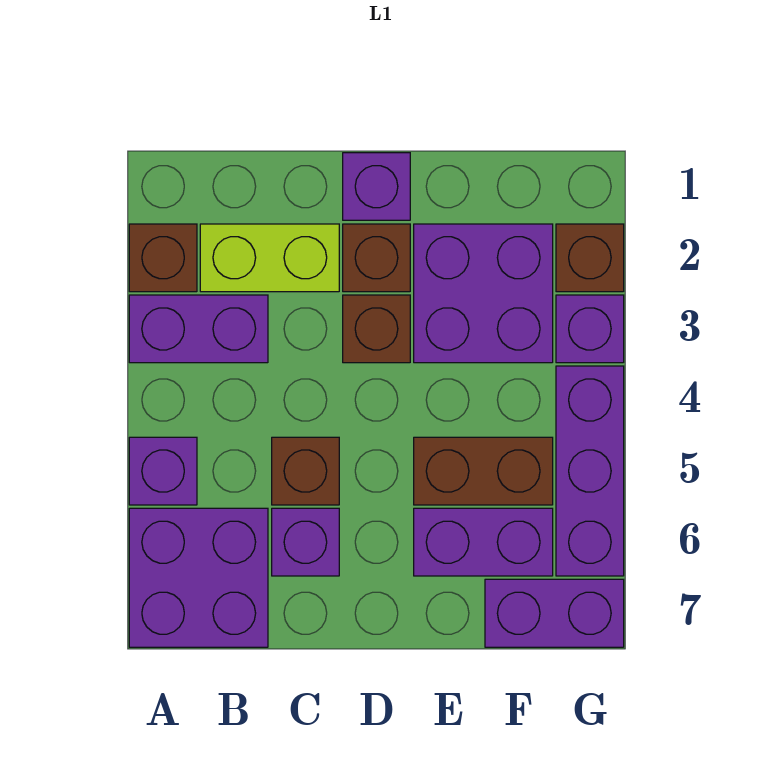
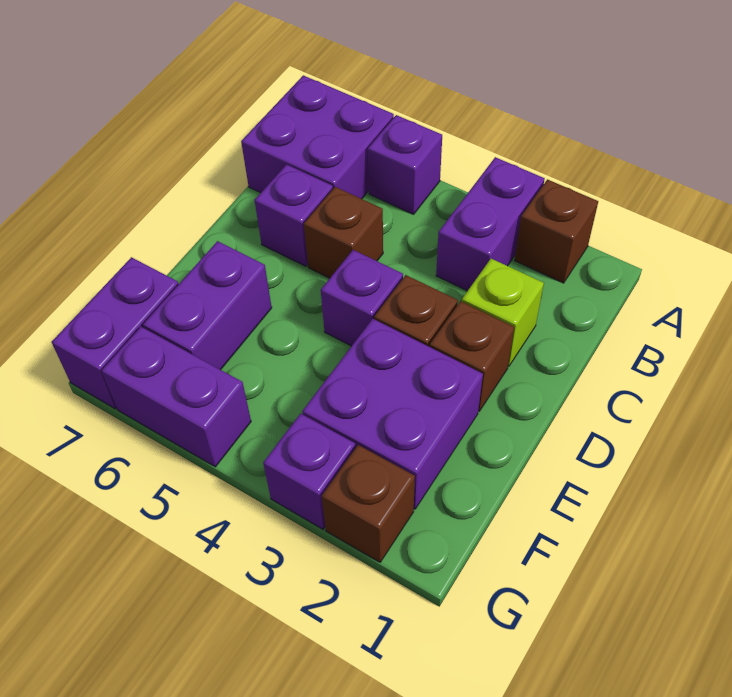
lime 1x2 brick [200,224,339,292] -> lime 1x1 brick [462,259,544,366]
purple 1x1 brick [343,153,410,220] -> purple 1x1 brick moved to [321,250,403,346]
brown 1x2 brick [414,437,553,505] -> none
purple 1x3 brick [556,366,624,576] -> purple 1x2 brick [101,327,251,467]

